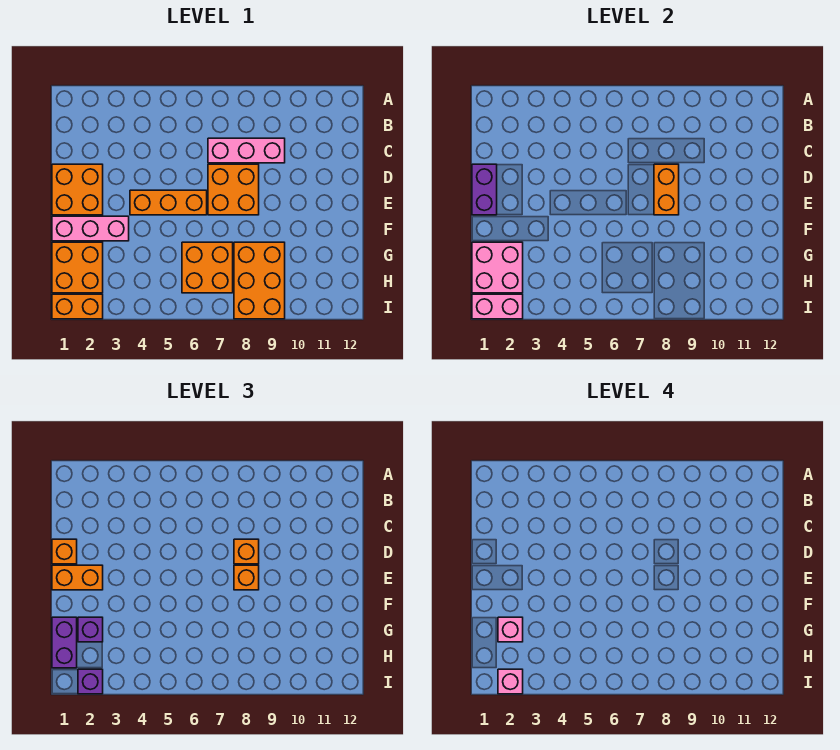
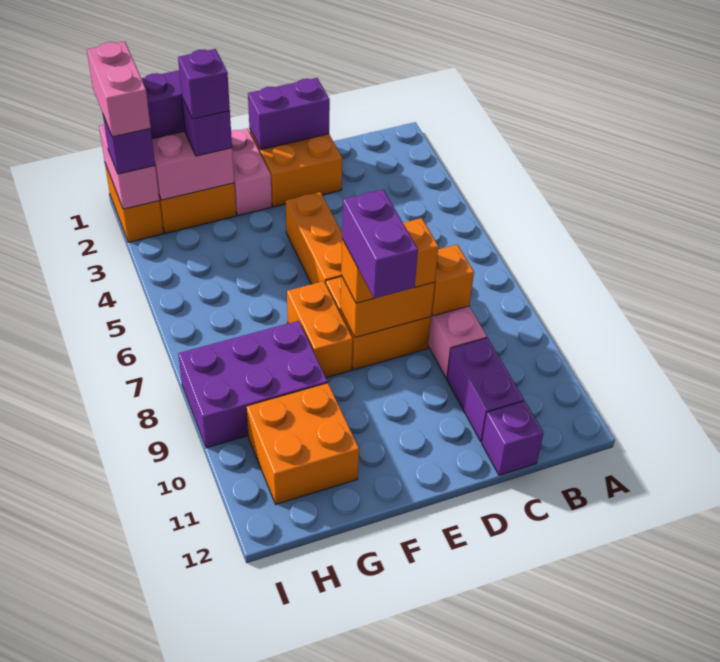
none -> purple 1x2 brick [447,338,524,442]
none -> purple 1x1 brick [482,401,544,475]
orange 1x1 brick [52,539,77,564] -> orange 1x1 brick moved to [432,245,474,316]
orange 1x2 brick [52,565,103,590] -> orange 1x2 brick moved to [287,281,353,378]
none -> purple 1x2 brick [342,190,418,299]
pink 1x3 brick [52,216,129,241] -> pink 1x2 brick [231,129,272,216]
pink 1x1 brick [498,617,523,642] -> purple 1x1 brick [178,49,230,119]
orange 2x2 brick [182,242,233,293] -> orange 2x2 brick moved to [246,383,359,504]
orange 2x3 brick [234,242,285,319] -> purple 2x3 brick [178,321,327,448]
pink 1x1 brick [498,669,523,694] -> pink 1x2 brick [87,41,151,137]

